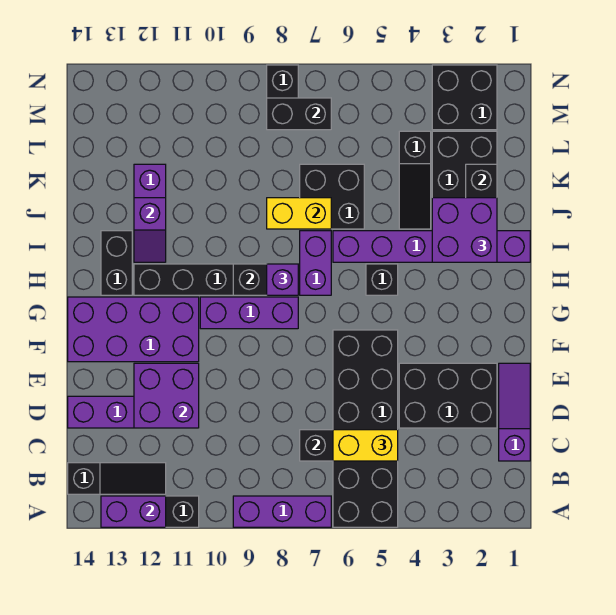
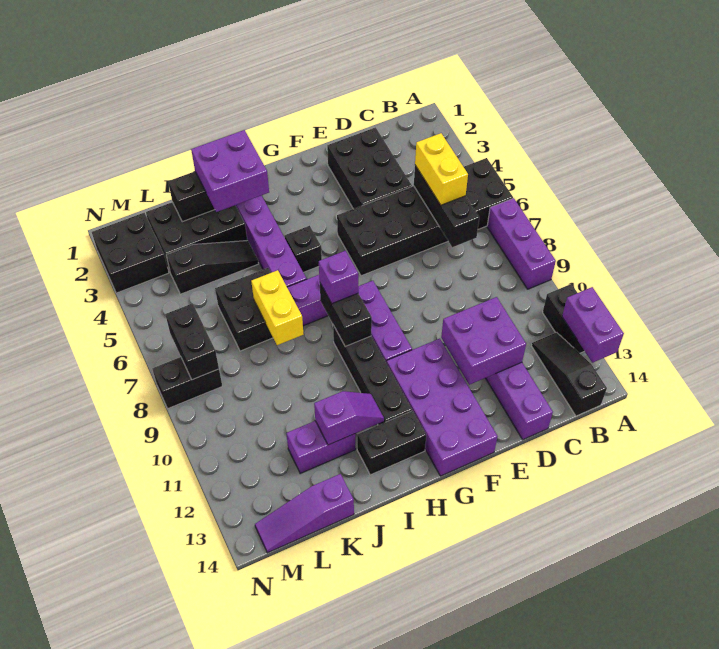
purple 1x3 slope [499,363,530,461] -> purple 1x3 slope moved to [255,474,354,553]

